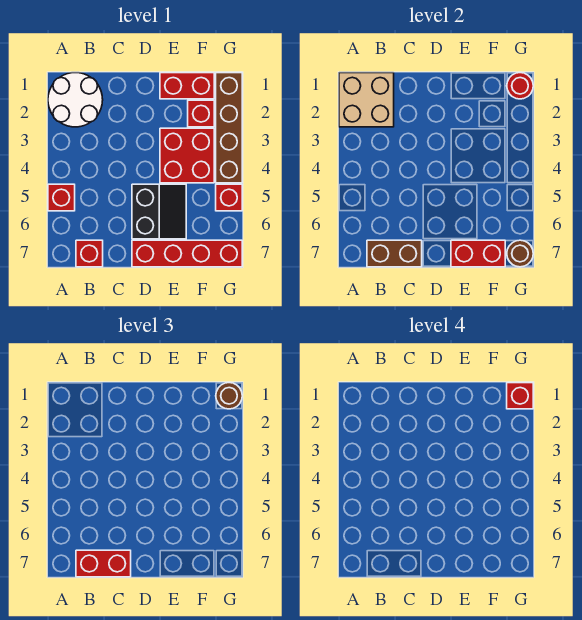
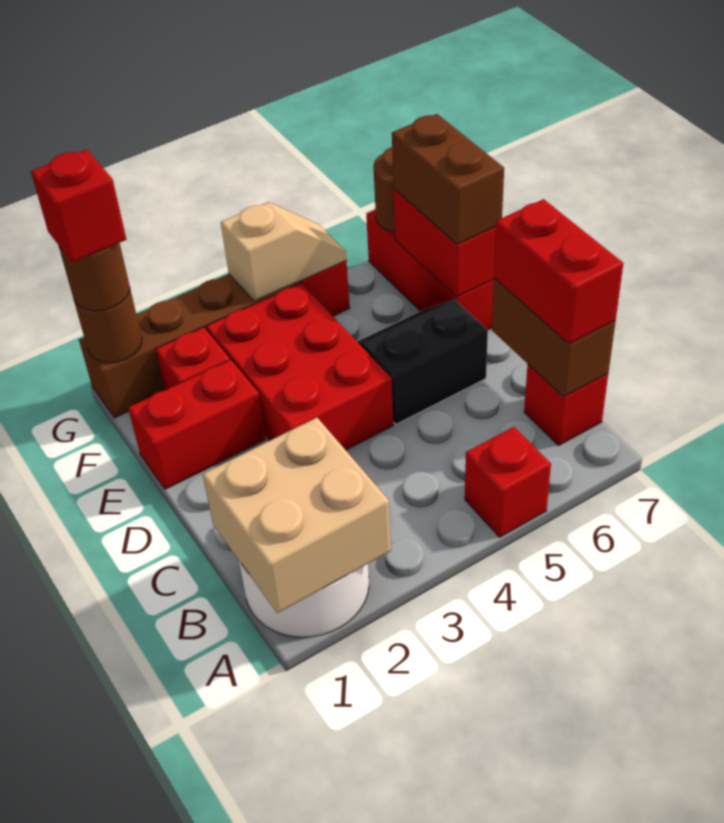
red 1x4 brick [132,240,242,267] -> red 1x3 brick [366,210,494,330]
red 1x2 brick [160,73,214,99] -> red 1x2 brick turned to [128,360,265,489]
red 2x2 brick [160,128,214,183] -> red 2x3 brick [206,283,393,450]
none -> brown 1x2 brick [392,114,504,244]
red 1x1 round brick [507,73,533,99] -> brown 1x1 round brick [74,289,142,363]
none -> tan 1x2 slope [221,202,346,302]

